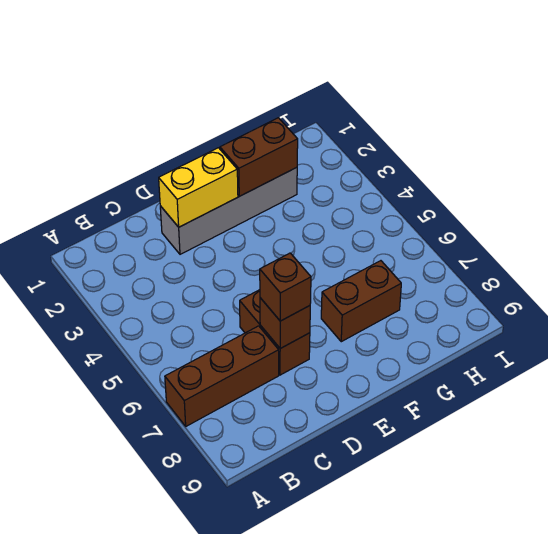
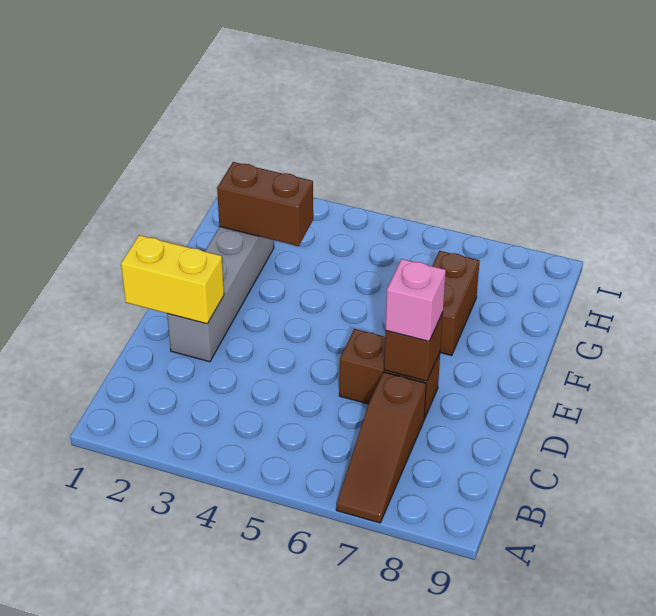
brown 1x3 brick [165,326,279,426] -> brown 1x3 slope [336,372,426,523]
yellow 1x2 brick [159,148,238,227] -> yellow 1x2 brick turned to [121,235,224,324]
brown 1x1 brick [260,253,311,321] -> pink 1x1 brick [386,259,446,341]
brown 1x2 brick [220,118,298,196] -> brown 1x2 brick turned to [217,162,313,246]

